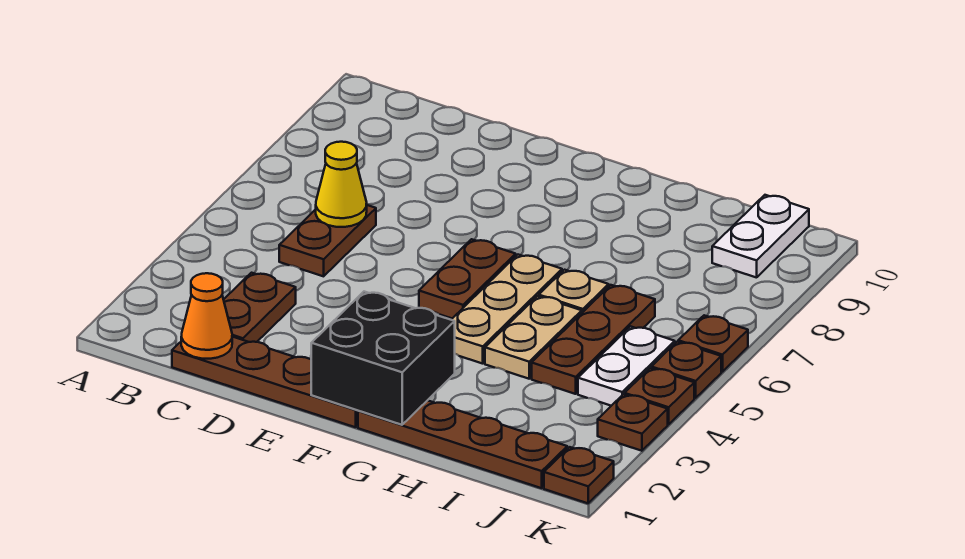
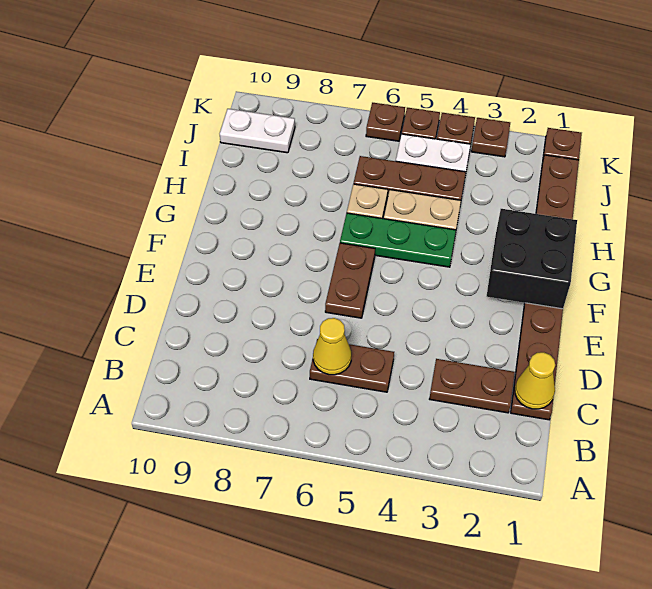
orange 1x1 cone [181,273,232,359] -> yellow 1x1 cone [515,352,555,409]
brown 1x2 plate [419,239,516,318] -> brown 1x2 plate turned to [325,243,375,318]
tan 1x3 plate [451,255,562,364] -> green 1x3 plate [340,213,456,267]

